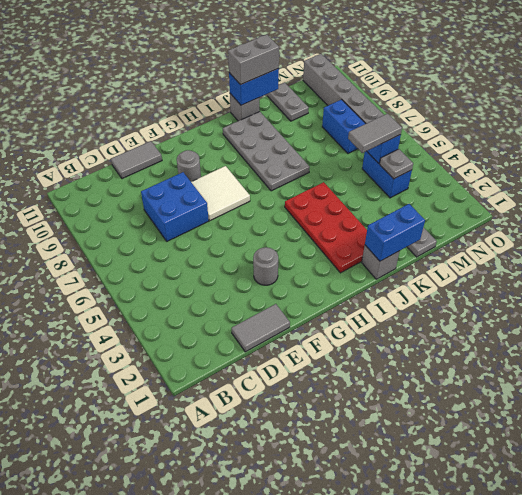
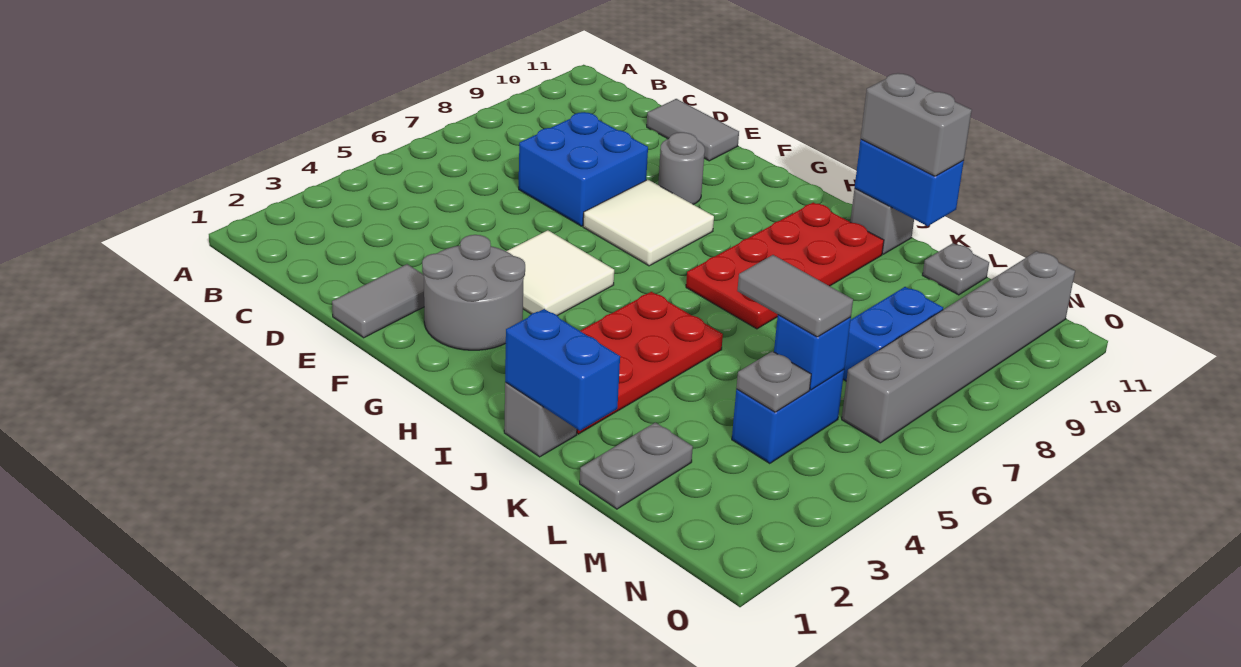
grey 1x2 tile [232,304,290,352] -> grey 1x2 tile turned to [332,264,424,338]
grey 1x1 round brick [253,247,278,285] -> grey 2x2 round brick [422,235,525,350]
none -> white 2x2 tile [506,230,614,316]
grey 2x4 plate [223,111,310,191] -> red 2x4 plate [686,202,884,329]
grey 1x2 plate [267,83,309,121] -> grey 1x1 plate [923,243,989,295]

